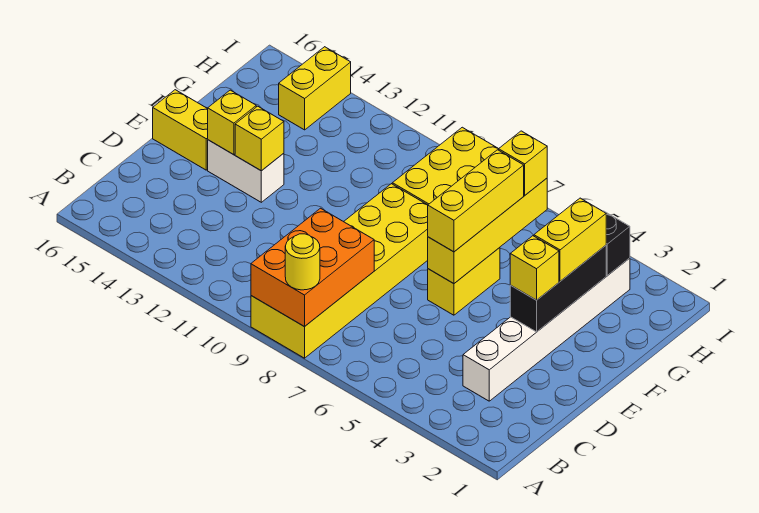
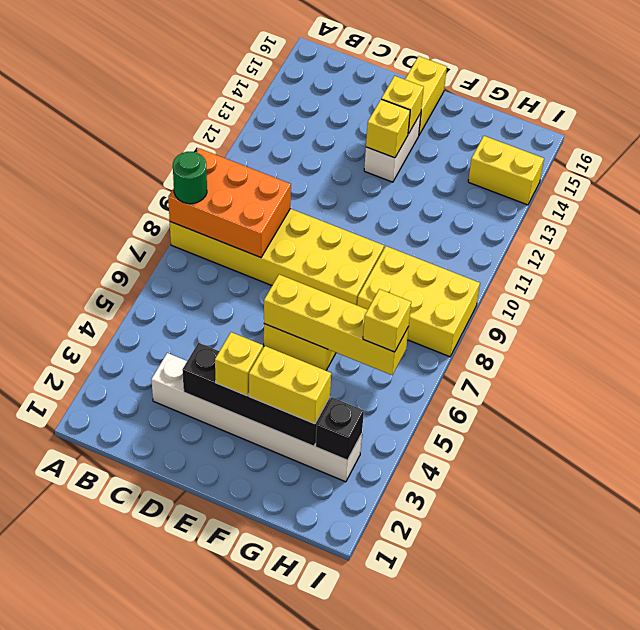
yellow 1x1 round brick [285,234,320,290] -> green 1x1 round brick [173,152,207,204]
black 1x3 brick [510,245,606,332] -> black 1x4 brick [182,343,330,446]
yellow 1x3 brick [428,150,524,252] -> none

